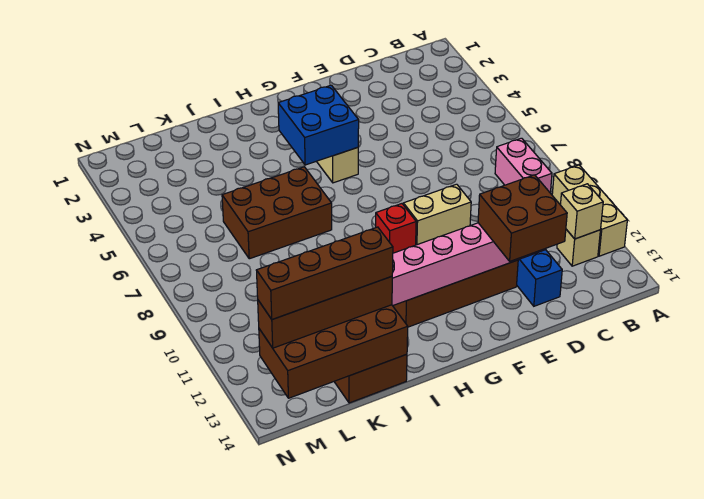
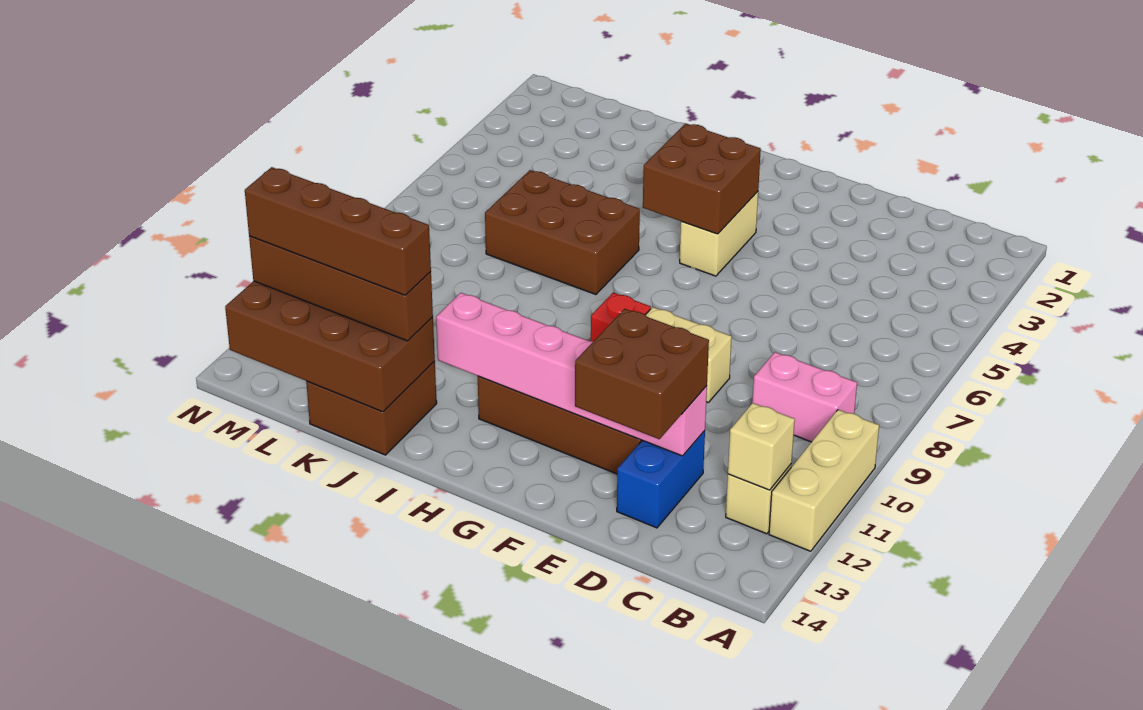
pink 1x2 brick [495,138,552,193] -> pink 1x2 brick turned to [752,352,857,442]
blue 2x2 brick [278,85,359,165] -> brown 2x2 brick [643,123,761,234]

